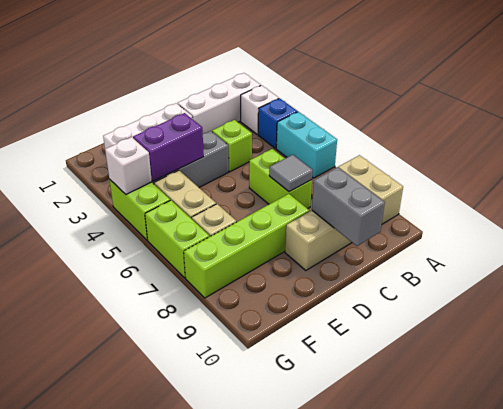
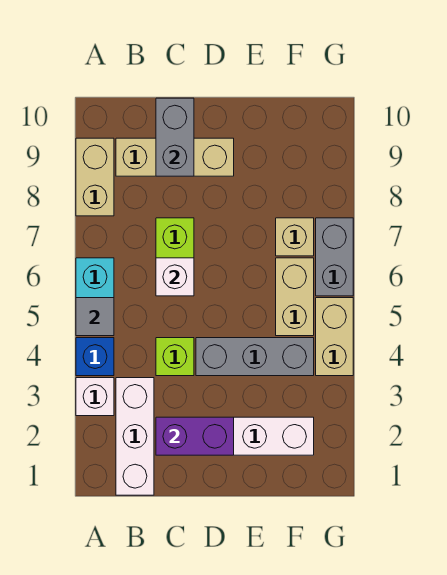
white 1x3 brick [178,73,261,134] -> white 1x3 brick turned to [116,378,154,495]
grey 1x1 tile [269,155,313,192] -> grey 1x1 tile moved to [76,298,114,336]
lime 1x4 brick [184,194,309,298] -> none
purple 1x2 brick [133,113,204,181] -> purple 1x2 brick moved to [156,417,234,455]
lime 1x2 brick [109,179,170,240] -> tan 1x2 brick [316,298,353,376]
white 1x1 brick [105,137,152,194] -> white 1x1 brick moved to [156,258,194,296]
lime 1x2 brick [145,200,209,278] -> grey 1x2 brick [316,218,353,296]

